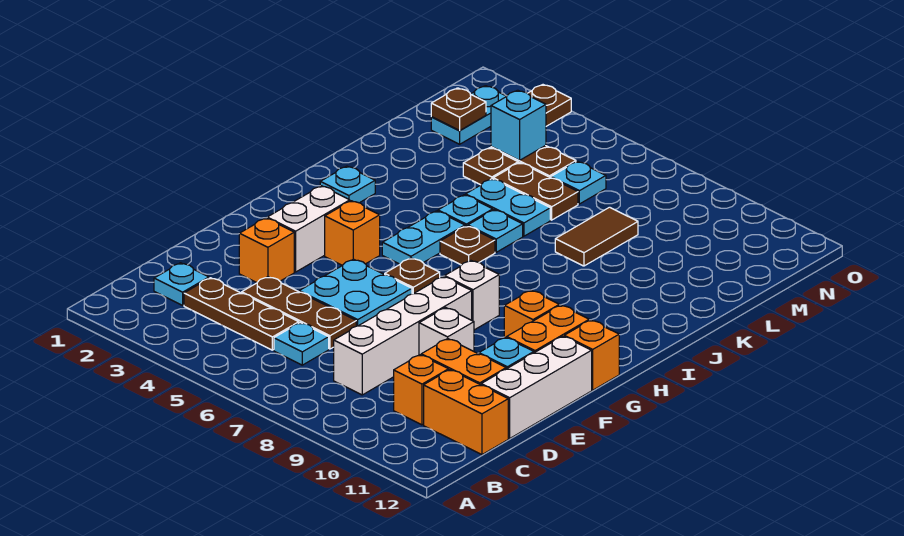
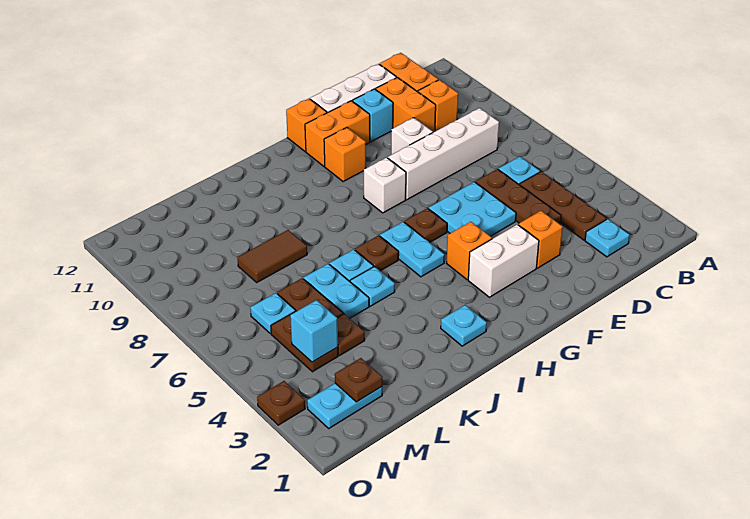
cyan 1x2 plate [382,211,465,264] -> cyan 1x2 plate turned to [380,222,445,277]

